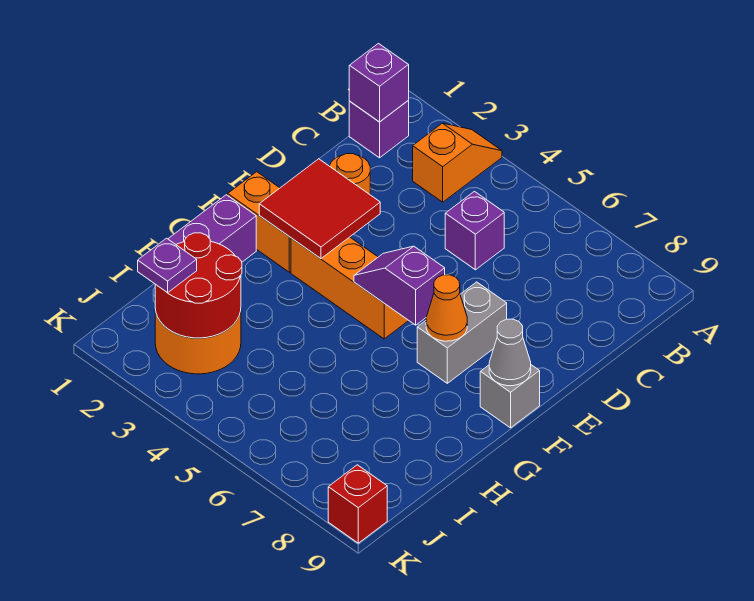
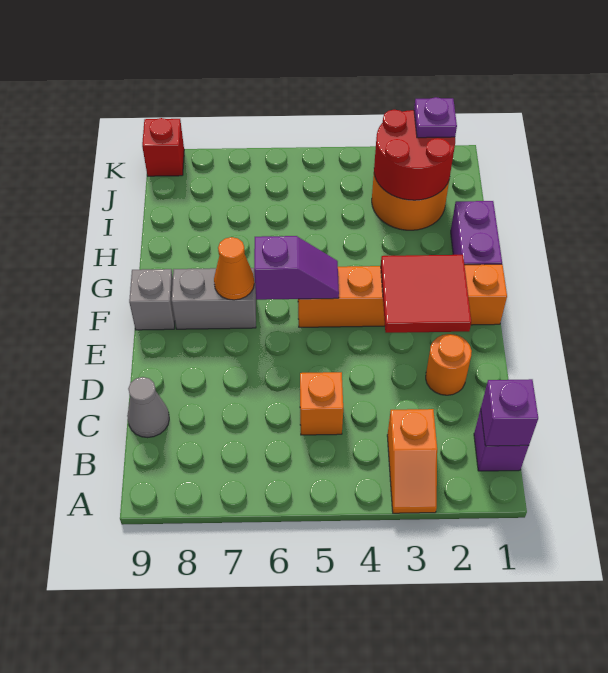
purple 1x1 brick [445,191,504,270] -> orange 1x1 brick [300,372,343,435]
grey 1x2 brick [417,282,507,383] -> grey 1x2 brick turned to [172,268,256,329]
grey 1x1 cone [489,319,531,386] -> grey 1x1 cone moved to [127,377,169,438]

